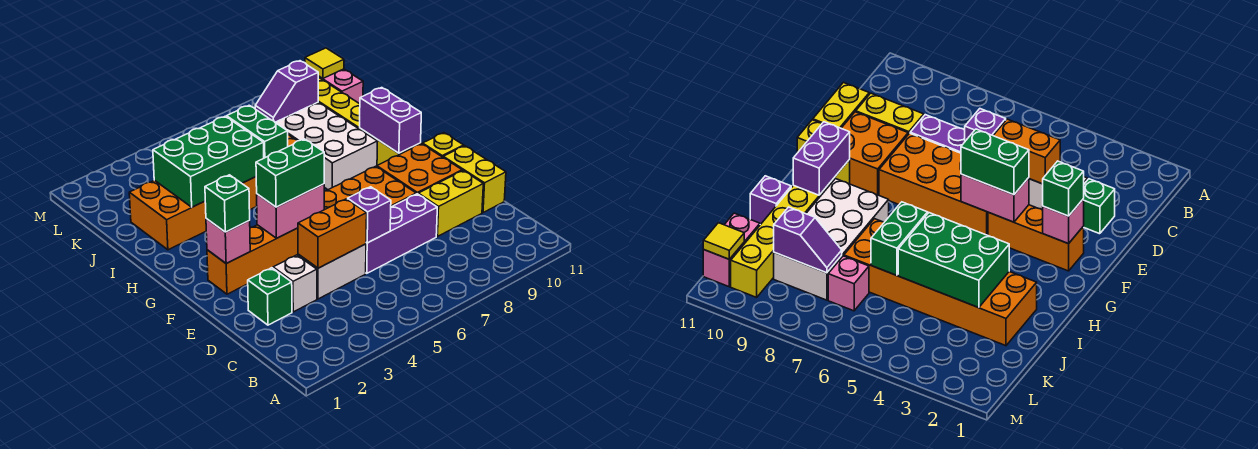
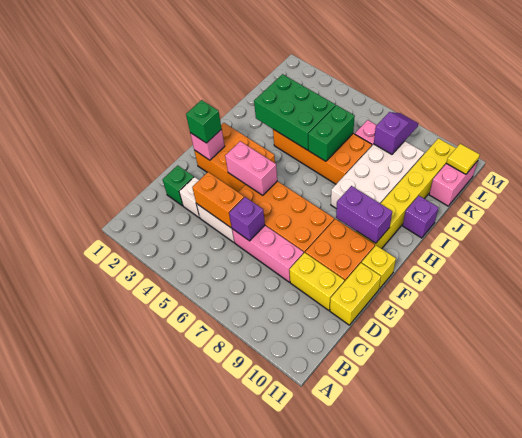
purple 1x3 brick [366,194,437,273] -> pink 1x3 brick [232,226,304,282]
orange 1x3 brick [207,225,298,294] -> orange 2x3 brick [194,123,275,192]
green 1x2 brick [256,139,324,207] -> none
purple 1x2 brick [360,88,421,153] -> purple 1x2 brick turned to [336,186,392,243]
orange 2x6 brick [129,135,298,250] -> orange 2x4 brick [273,129,372,184]
purple 1x2 slope [255,61,318,122] -> purple 1x2 slope turned to [374,112,418,154]

